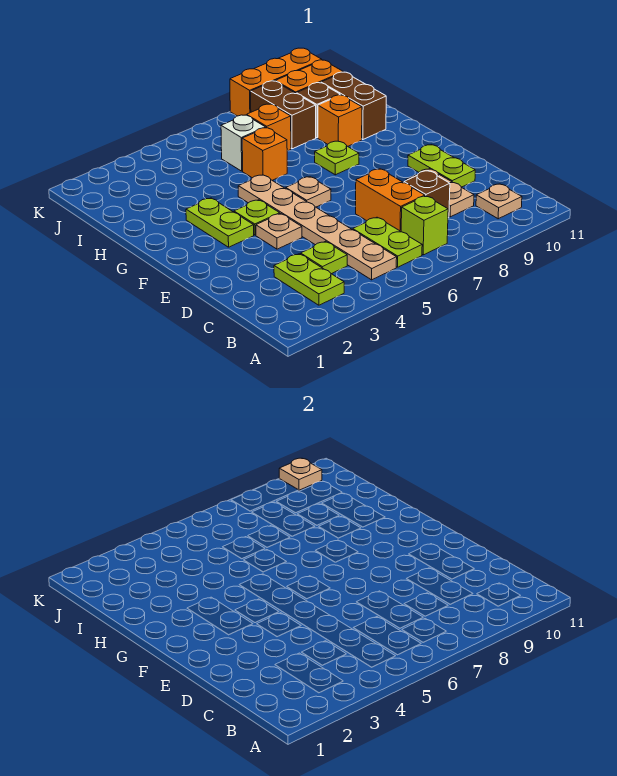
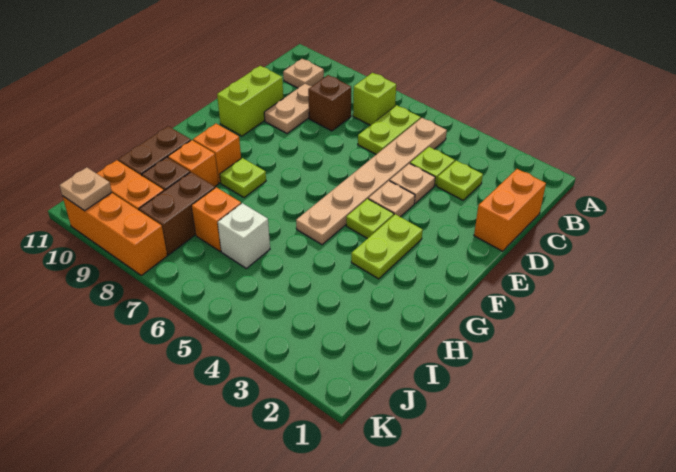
lime 1x2 plate [274,254,344,305] -> lime 1x1 plate [437,161,483,200]
orange 1x2 brick [356,169,425,231] -> orange 1x2 brick moved to [474,169,546,251]
lime 1x2 plate [408,145,475,187] -> lime 1x2 brick [217,66,283,136]
tan 1x1 plate [286,177,331,207] -> tan 1x1 plate moved to [390,163,435,203]
orange 1x1 brick [242,128,287,180] -> orange 1x1 brick moved to [193,124,241,183]

